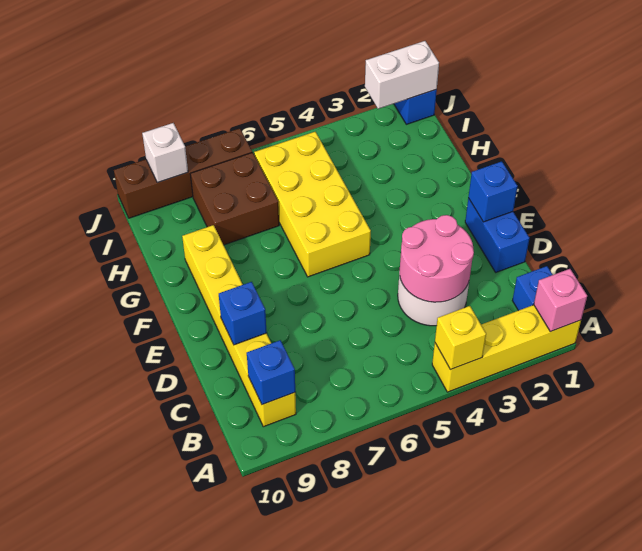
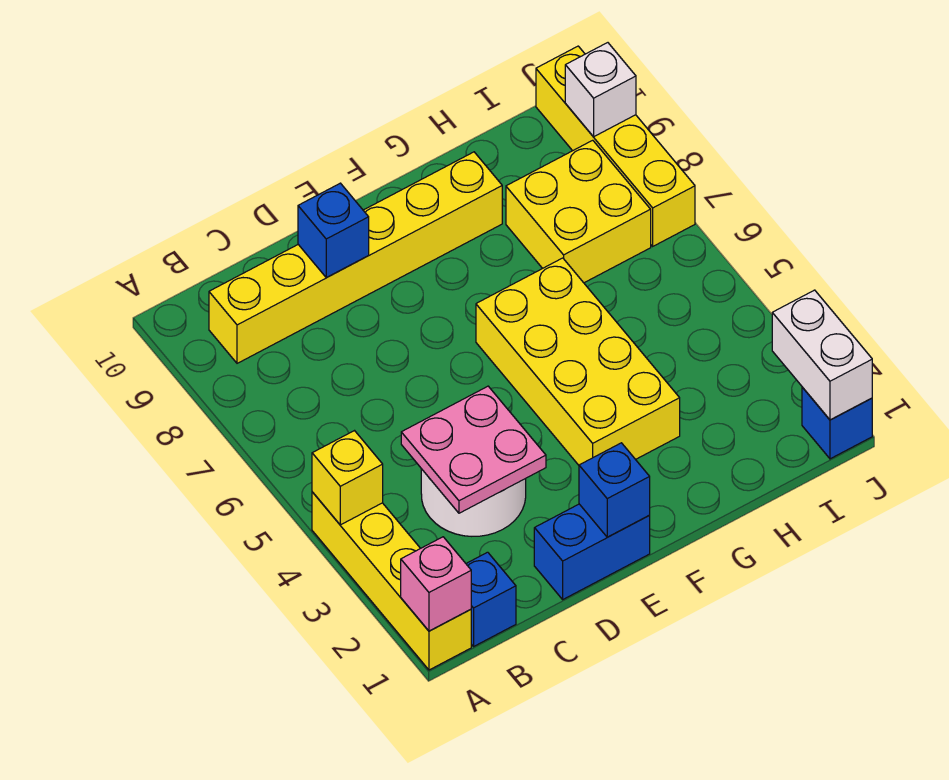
blue 1x1 brick [247,340,295,405] -> none
pink 2x2 round brick [400,215,474,302] -> pink 2x2 plate [401,386,546,513]
yellow 2x4 brick [254,132,371,277] -> yellow 2x4 brick turned to [476,258,680,465]
brown 2x2 brick [190,152,279,245] -> yellow 2x2 brick [506,140,651,283]
brown 1x4 brick [114,128,252,218] -> yellow 1x4 brick [536,46,695,246]

